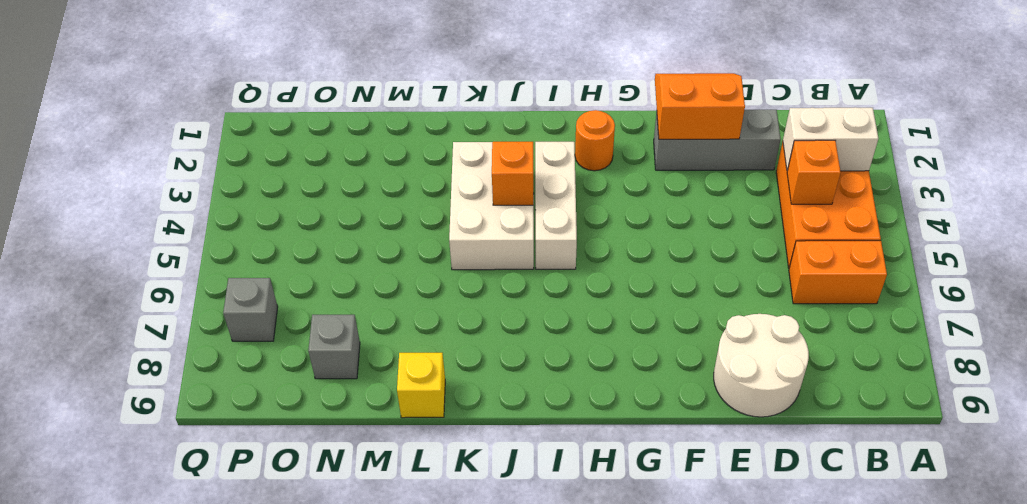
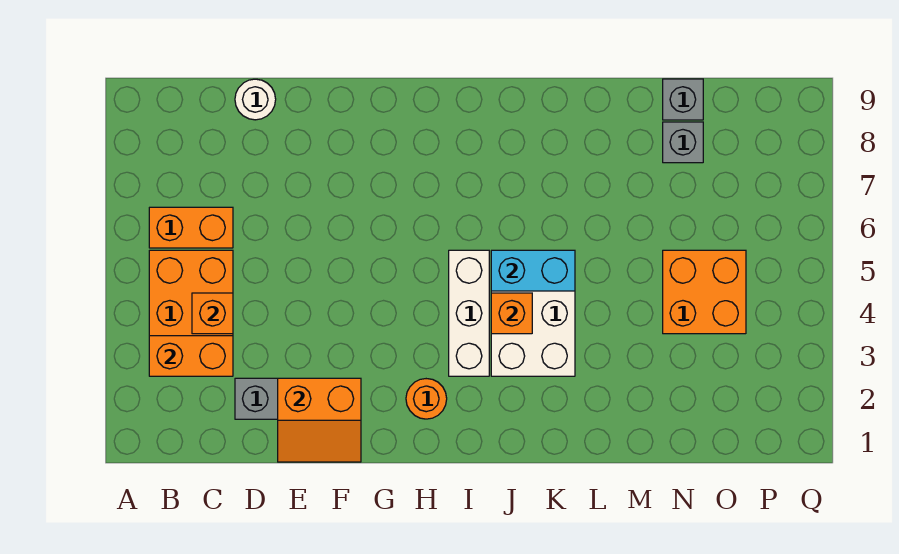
white 1x2 brick [783,107,878,171] -> orange 1x2 brick [149,336,233,376]
white 2x2 round brick [714,314,809,417] -> white 1x1 round brick [235,79,276,120]
none -> cyan 1x2 brick [491,250,575,291]
yellow 1x1 brick [397,353,445,418] -> none
none -> orange 2x2 brick [663,250,746,334]
grey 1x1 brick [223,278,278,341] -> grey 1x1 brick moved to [663,79,703,120]

